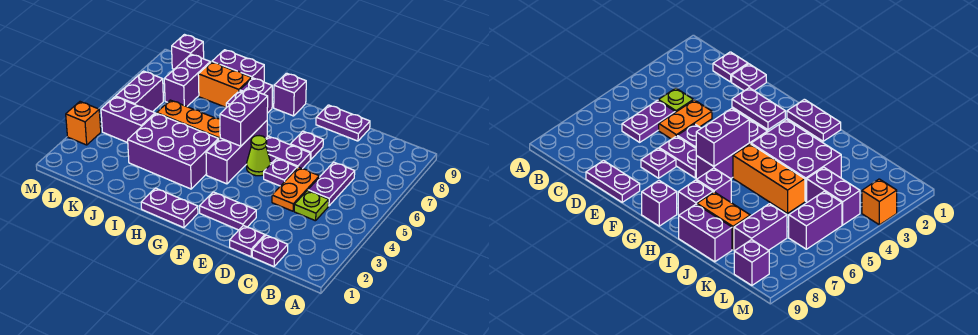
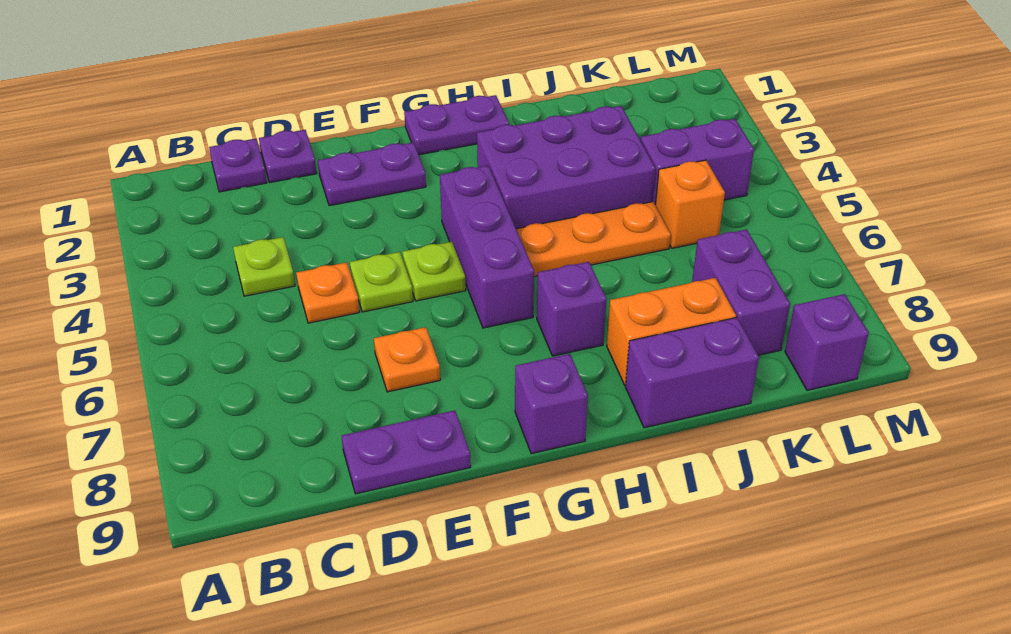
purple 1x2 plate [308,162,355,206] -> none
orange 1x2 plate [272,167,319,211] -> orange 1x1 plate [296,262,360,323]
purple 1x1 plate [264,159,297,186] -> lime 1x1 plate [350,252,413,312]
purple 1x2 plate [266,136,310,169] -> none
purple 1x1 plate [290,131,323,160] -> orange 1x1 plate [374,327,440,392]
lime 1x1 cone [247,136,271,176] -> lime 1x1 plate [403,242,466,301]
purple 1x2 brick [220,88,268,146] -> none
orange 1x3 brick [157,100,220,139] -> orange 1x3 plate [516,202,671,277]
purple 1x1 brick [240,78,272,113] -> none
purple 1x2 brick [116,71,163,112] -> none
orange 1x1 brick [66,102,101,145] -> orange 1x1 brick moved to [655,160,725,248]

